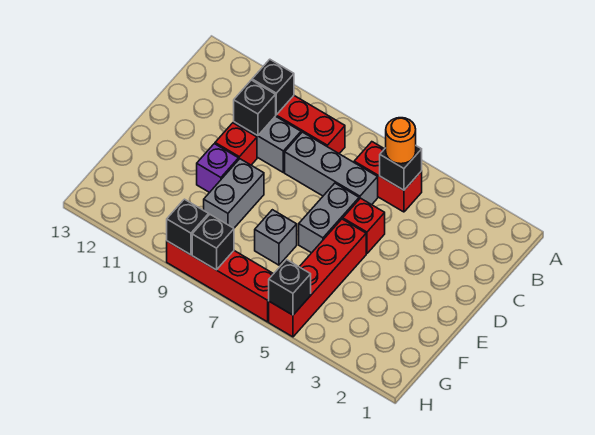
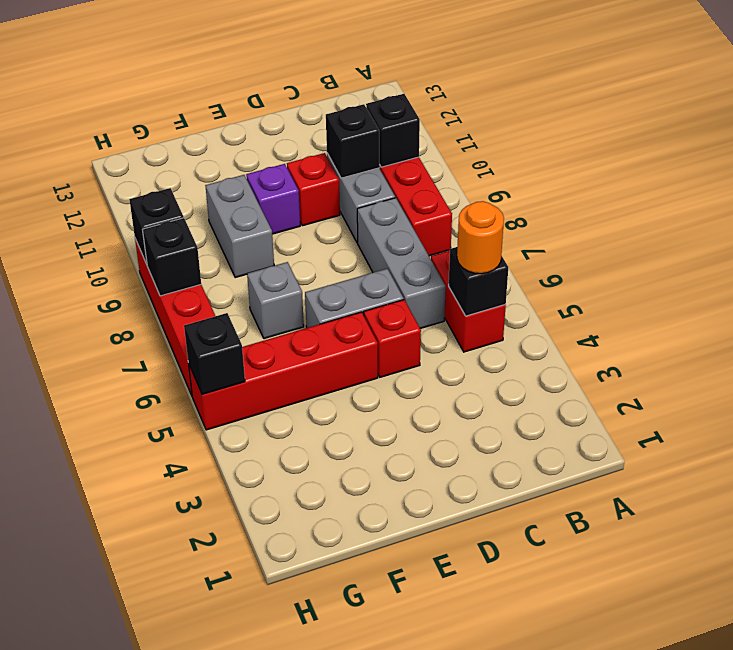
grey 1x2 brick [204,159,264,228] -> grey 1x2 brick turned to [205,175,274,277]

